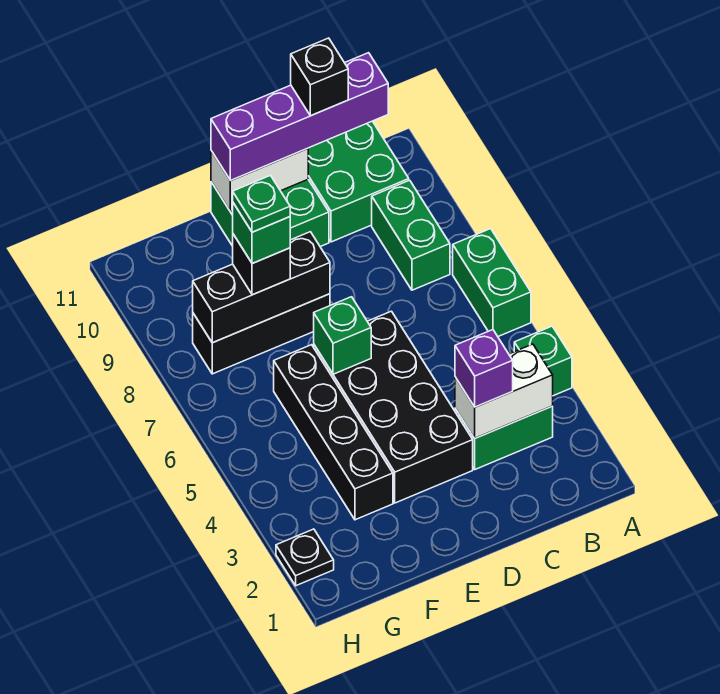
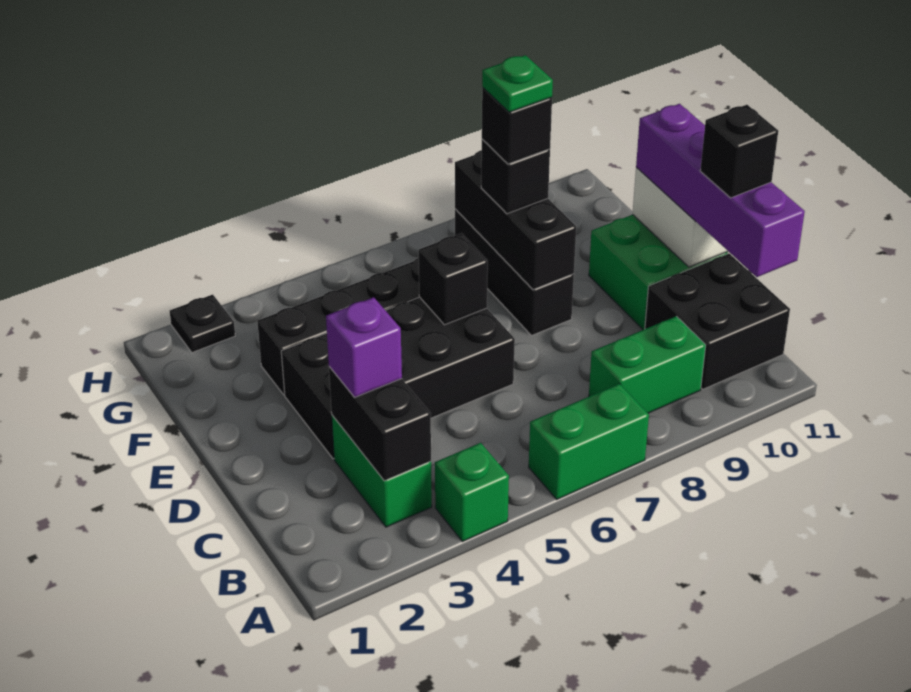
white 1x2 brick [455,344,553,438] -> black 1x2 brick [329,367,431,481]
green 2x2 brick [308,121,409,242] -> black 2x2 brick [645,254,790,389]
green 1x1 brick [314,297,371,374] -> black 1x1 brick [419,233,488,325]
green 1x1 brick [233,203,290,264] -> black 1x1 brick [482,88,552,164]

